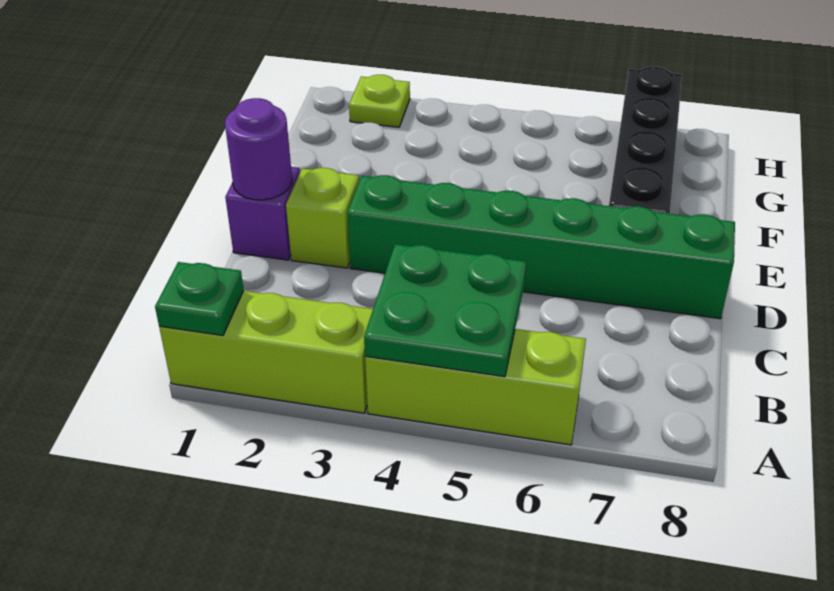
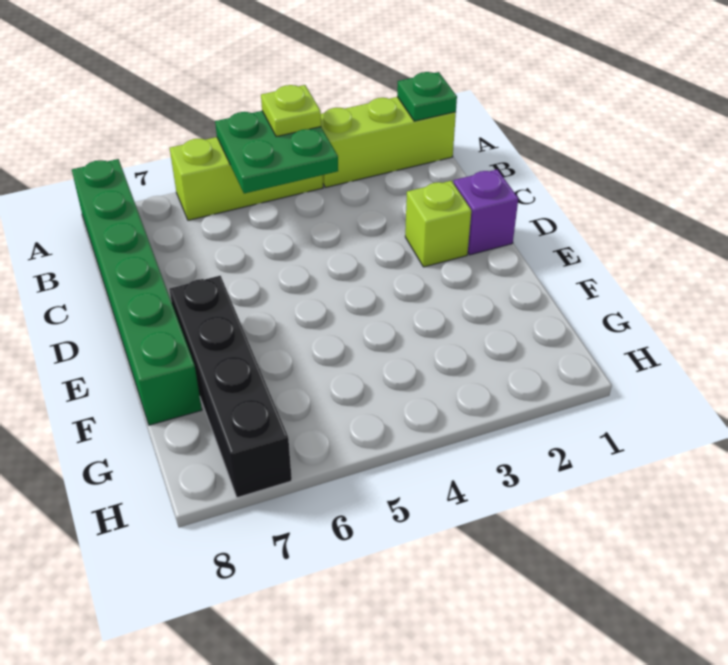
purple 1x1 round brick [225,98,292,200] -> none
green 1x6 brick [347,175,735,319] -> green 1x6 brick turned to [72,159,202,425]
lime 1x1 plate [349,75,410,127] -> lime 1x1 plate moved to [261,85,321,137]

